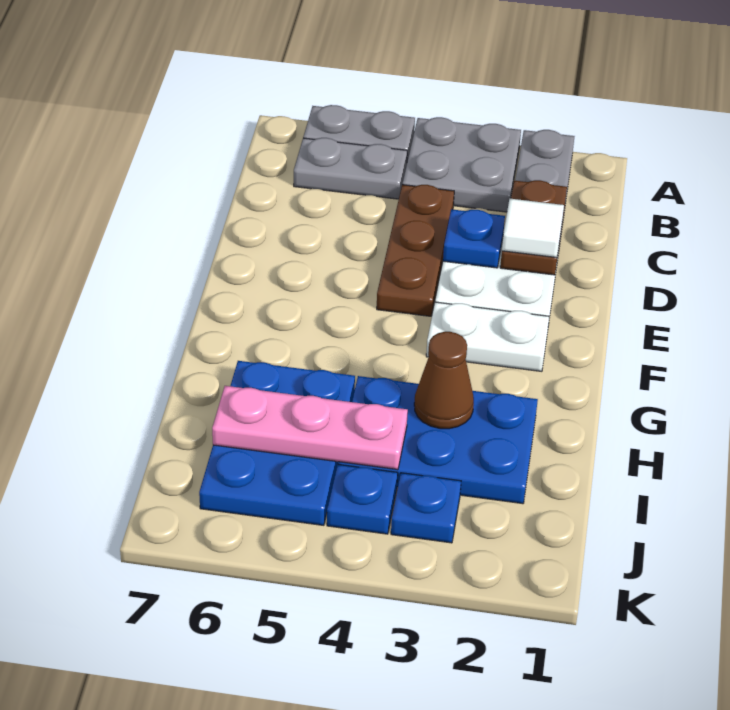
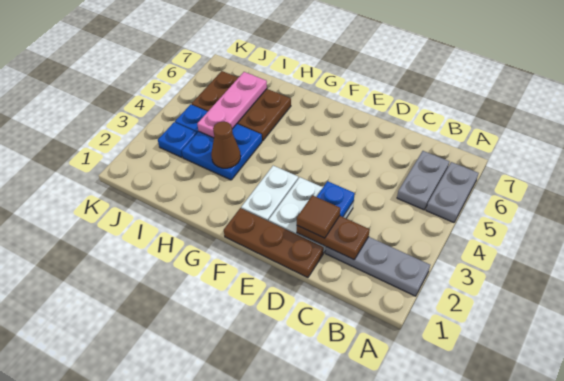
grey 2x2 plate [402,117,521,212] -> none
brown 1x3 plate [377,185,454,316] -> brown 1x3 plate moved to [224,208,324,278]
white 1x1 tile [502,199,564,258] -> brown 1x1 tile [297,195,340,238]
blue 2x3 plate [338,376,538,504] -> blue 2x2 plate [182,124,262,180]
blue 2x3 plate [199,361,355,525] -> brown 2x3 plate [192,71,291,141]

